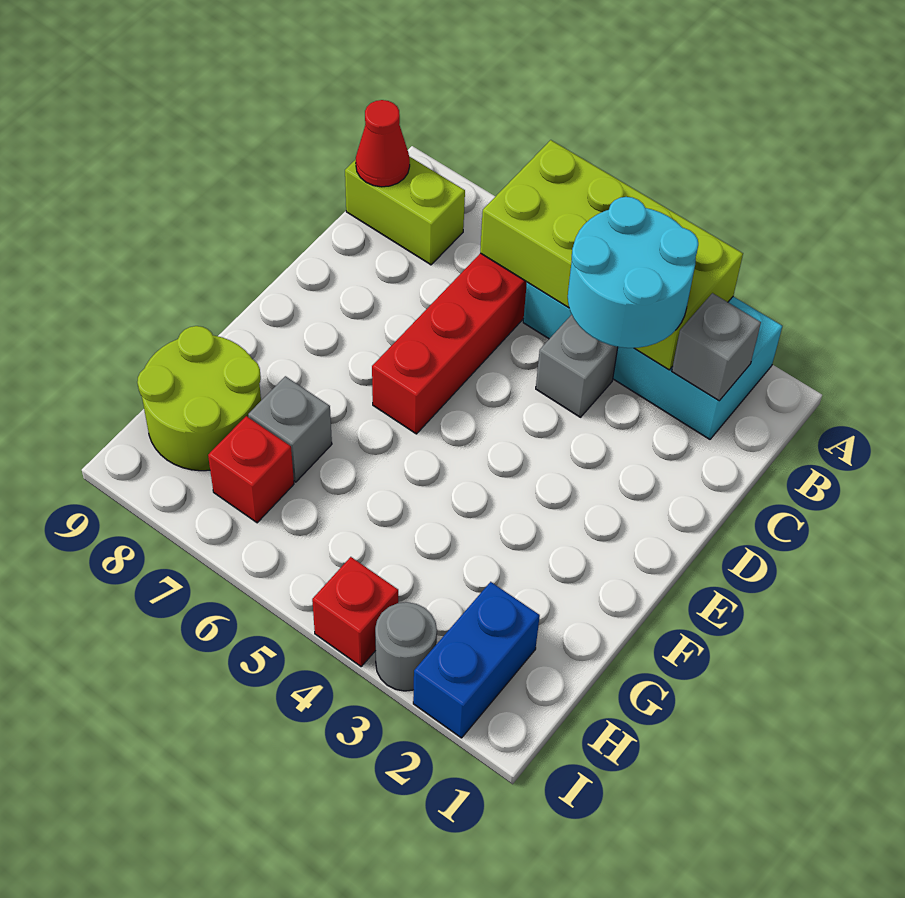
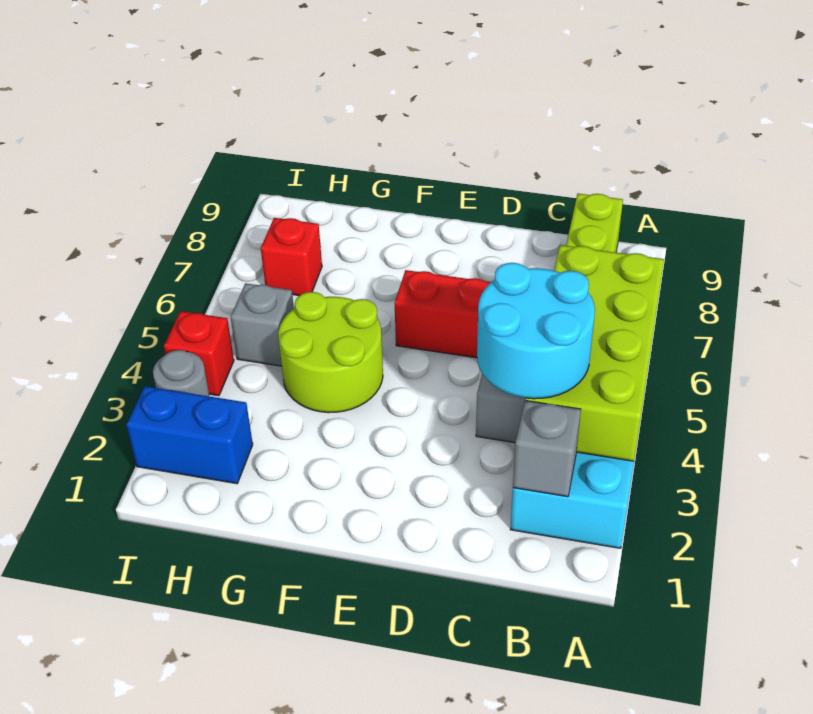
red 1x1 cone [356,100,410,187] -> none
grey 1x1 brick [248,376,332,482] -> grey 1x1 brick moved to [231,283,294,366]
lime 2x2 round brick [137,326,261,471] -> lime 2x2 round brick moved to [278,292,383,413]

